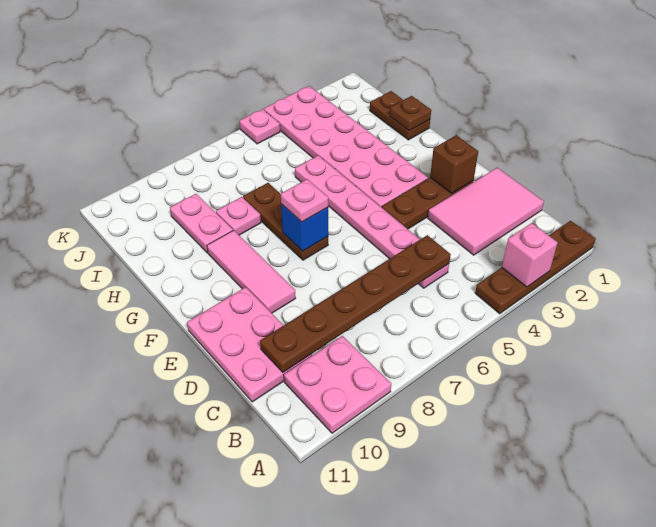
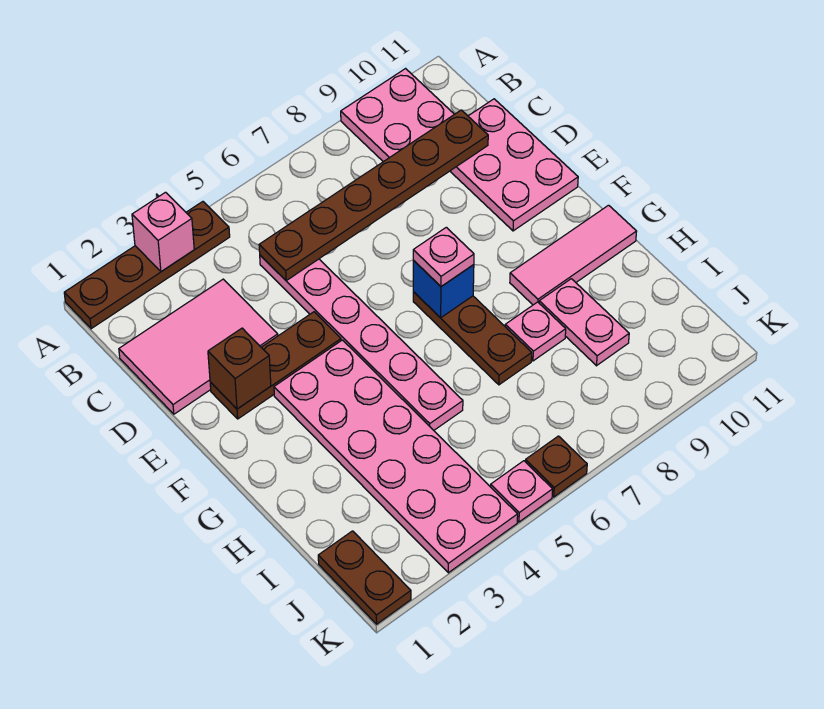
pink 1x3 tile [207,230,296,313] -> pink 1x3 tile turned to [510,205,637,305]
brown 1x2 plate [370,91,430,140] -> brown 1x2 plate moved to [318,531,411,624]
brown 1x1 plate [390,96,431,131] -> brown 1x1 plate moved to [525,436,587,497]

